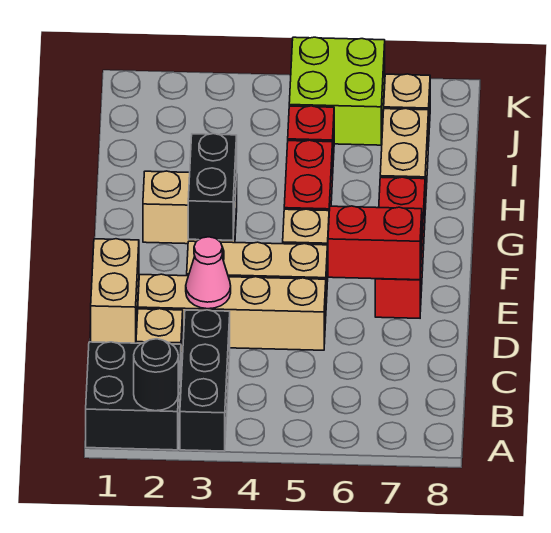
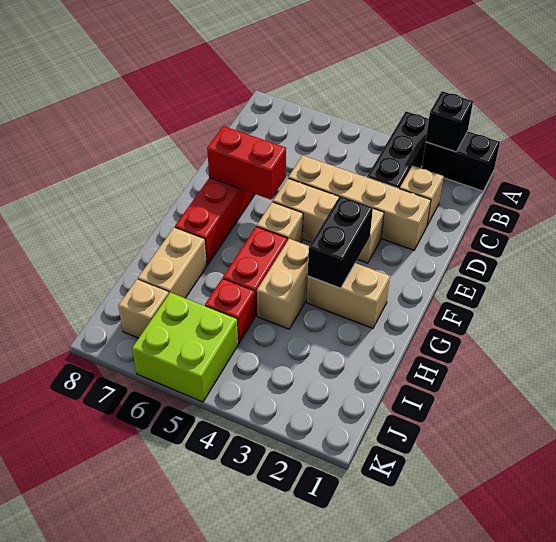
black 2x2 brick [86,342,181,450] -> black 1x2 brick [422,131,500,191]
black 1x1 round brick [134,339,178,411] -> black 1x1 brick [426,91,473,152]
tan 1x2 brick [91,239,139,343] -> tan 1x2 brick moved to [257,239,309,329]
pink 1x1 cone [186,237,231,309] -> none

